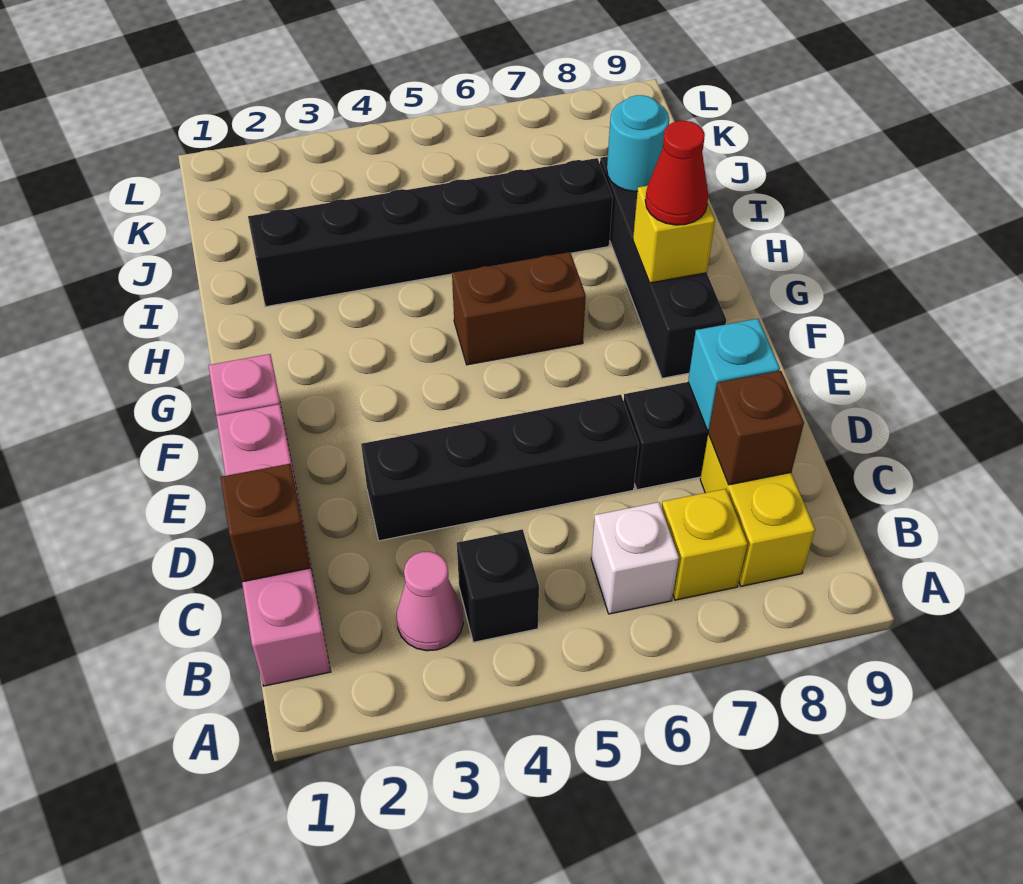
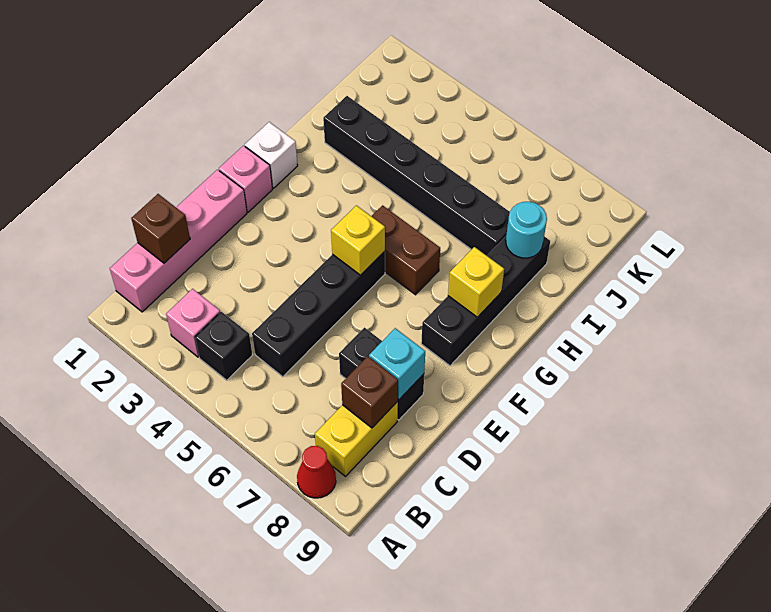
pink 1x1 cone [397,552,463,651] -> pink 1x1 brick [166,289,220,357]
white 1x1 brick [591,502,679,614] -> white 1x1 brick moved to [245,122,298,188]
yellow 1x1 brick [662,489,747,600] -> yellow 1x1 brick moved to [331,205,385,275]
black 1x4 brick [361,395,639,541] -> black 1x4 brick turned to [252,251,385,377]
red 1x1 cone [645,121,708,225] -> red 1x1 cone moved to [297,446,336,498]

